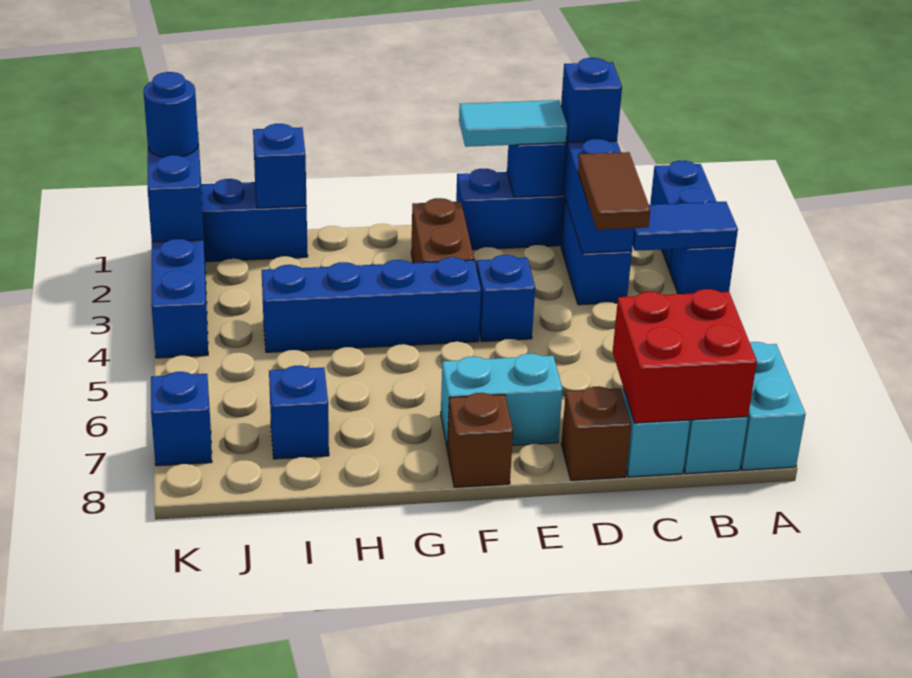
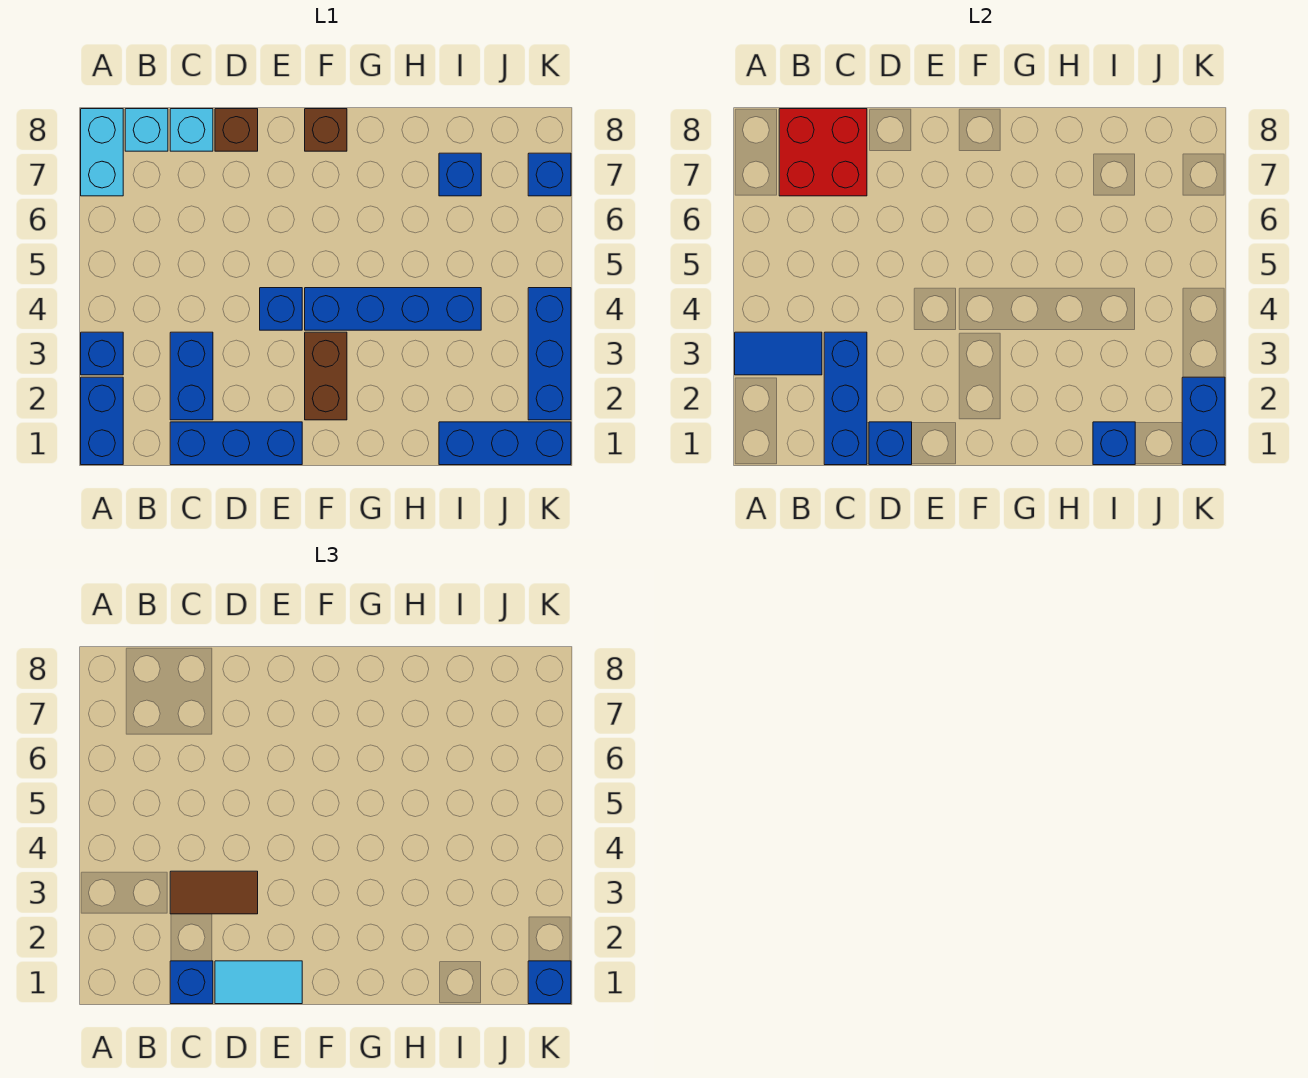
brown 1x2 tile [578,152,650,230] -> brown 1x2 tile turned to [170,871,258,914]
cyan 1x2 brick [441,354,562,449] -> none
blue 1x1 round brick [144,72,198,157] -> blue 1x1 brick [528,961,571,1004]

